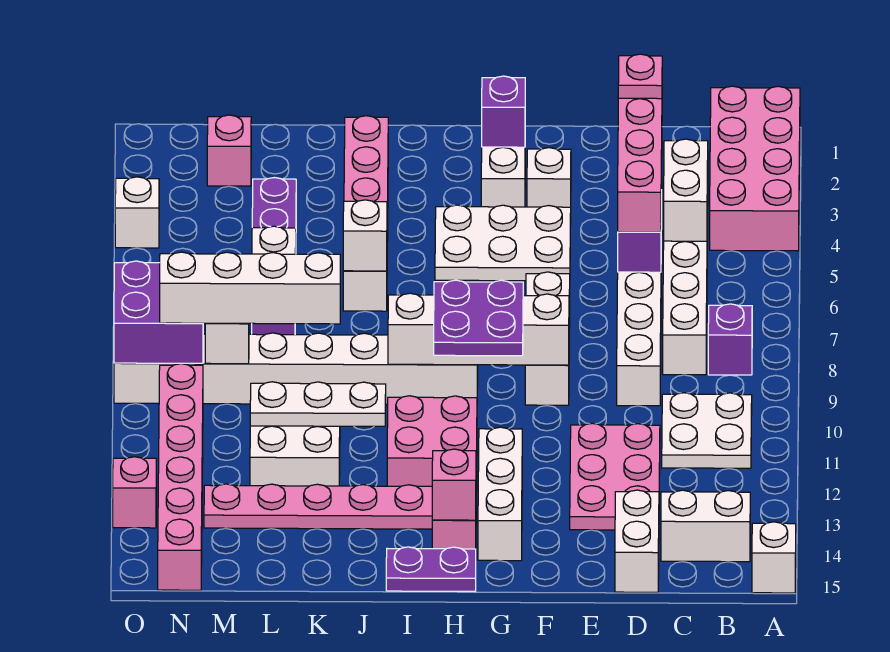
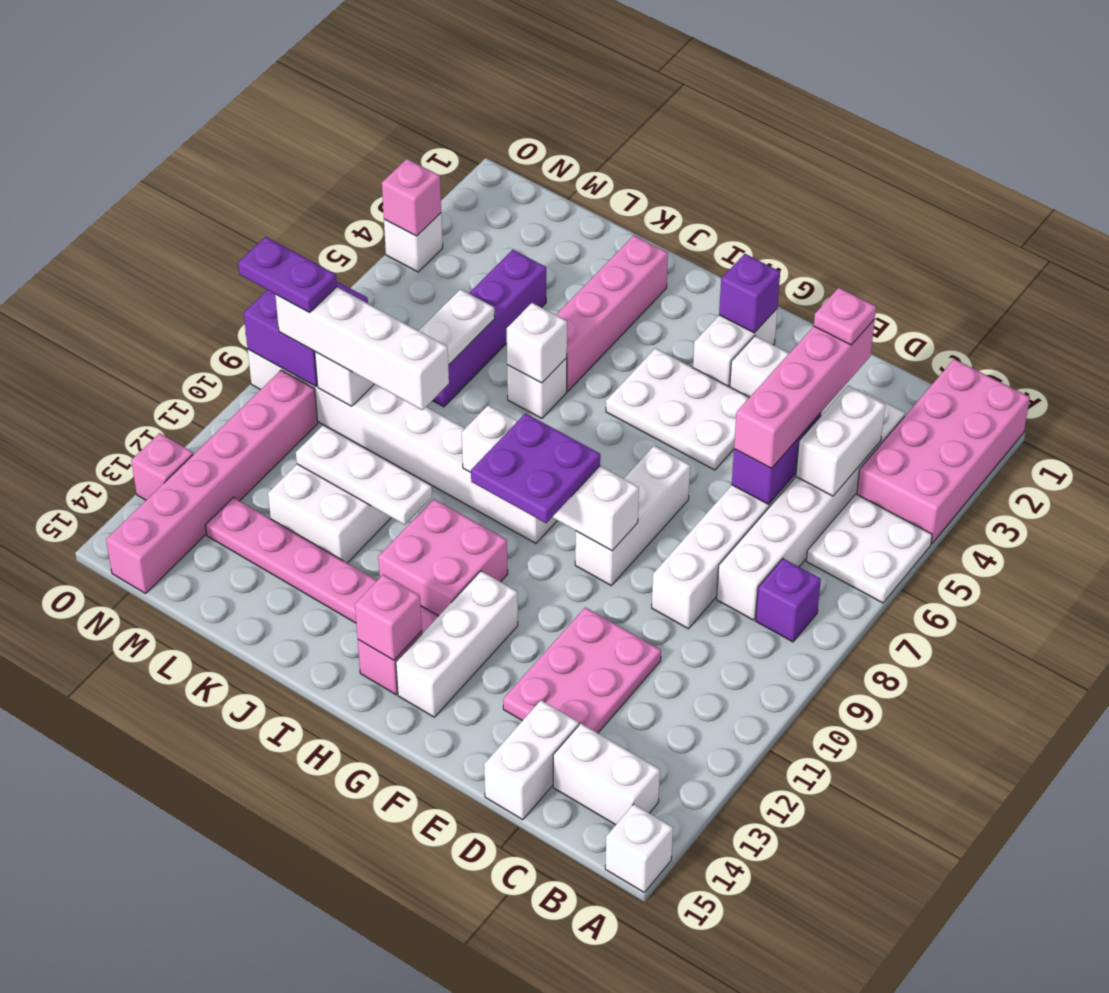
white 2x2 plate [662,393,752,468] -> white 2x2 plate moved to [806,494,932,603]
purple 1x2 plate [386,547,476,591] -> purple 1x2 plate moved to [238,237,337,312]
pink 1x1 brick [207,115,251,186] -> pink 1x1 brick moved to [382,159,441,236]

